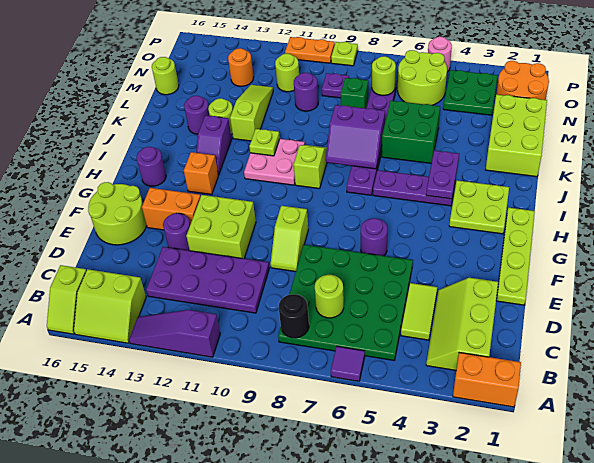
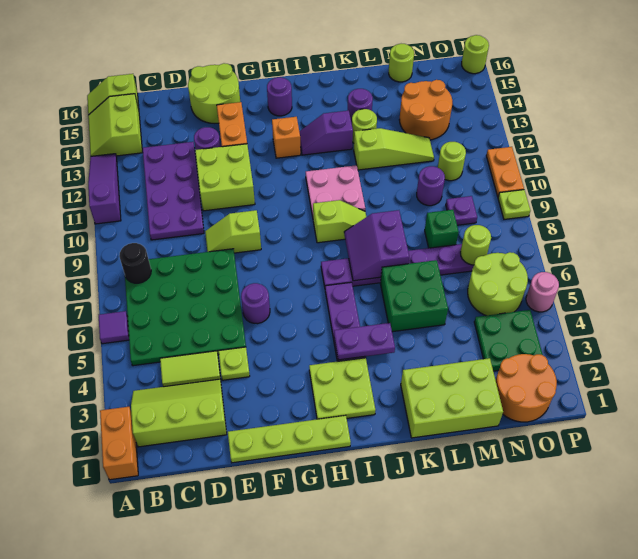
lime 1x1 round brick [315,275,344,318] -> lime 1x1 round brick moved to [462,35,489,74]
lime 1x1 plate [249,129,280,156] -> lime 1x1 plate moved to [219,347,250,380]
orange 1x1 round brick [228,48,254,86] -> orange 2x2 round brick [399,80,452,140]

